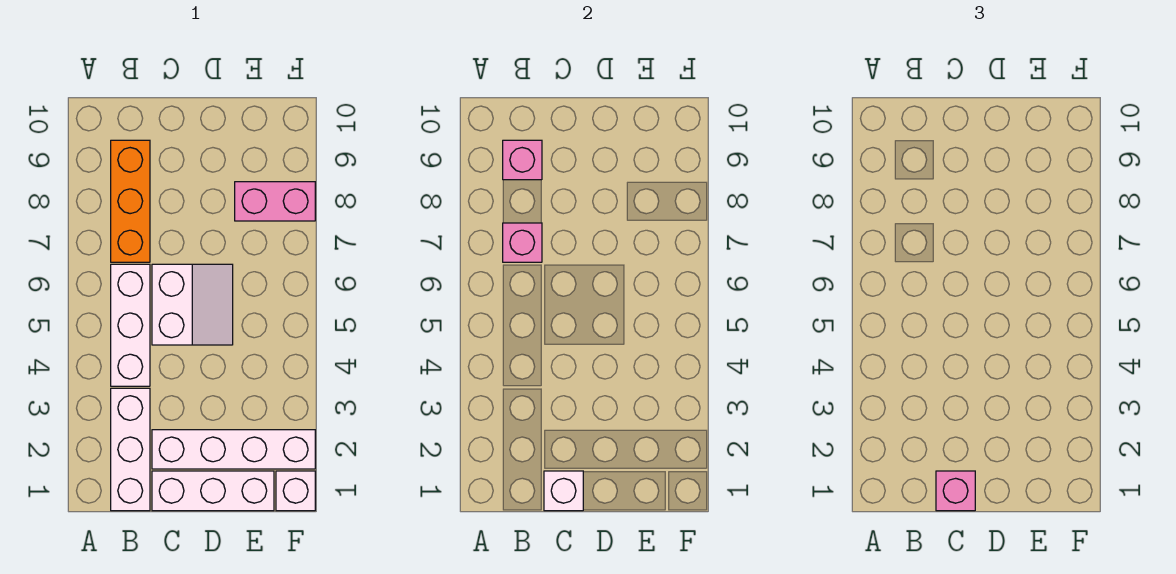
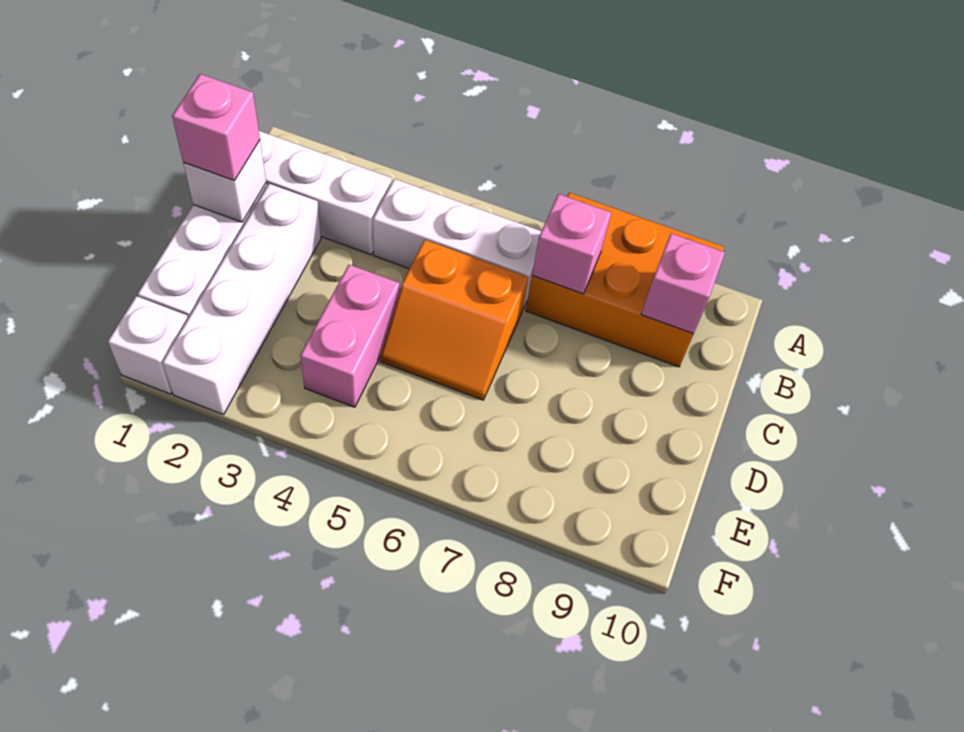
orange 1x3 brick [111,140,150,262] -> orange 2x3 brick [526,193,724,367]
white 2x2 slope [152,264,233,345] -> orange 2x2 slope [380,240,528,400]
pink 1x2 brick [235,182,315,221] -> pink 1x2 brick moved to [300,265,400,407]

